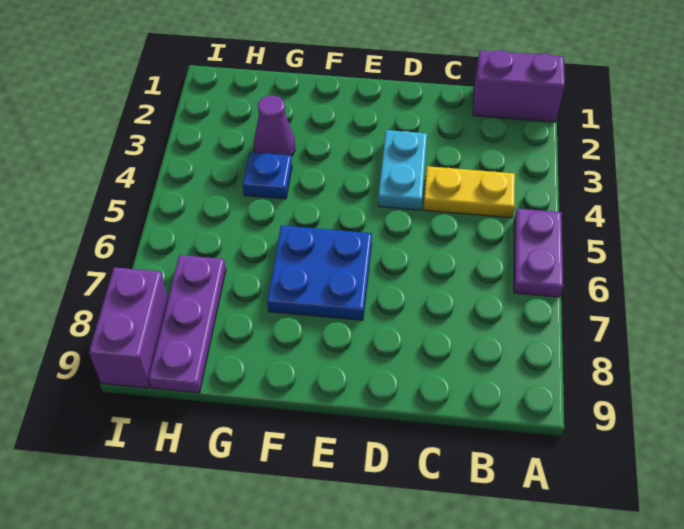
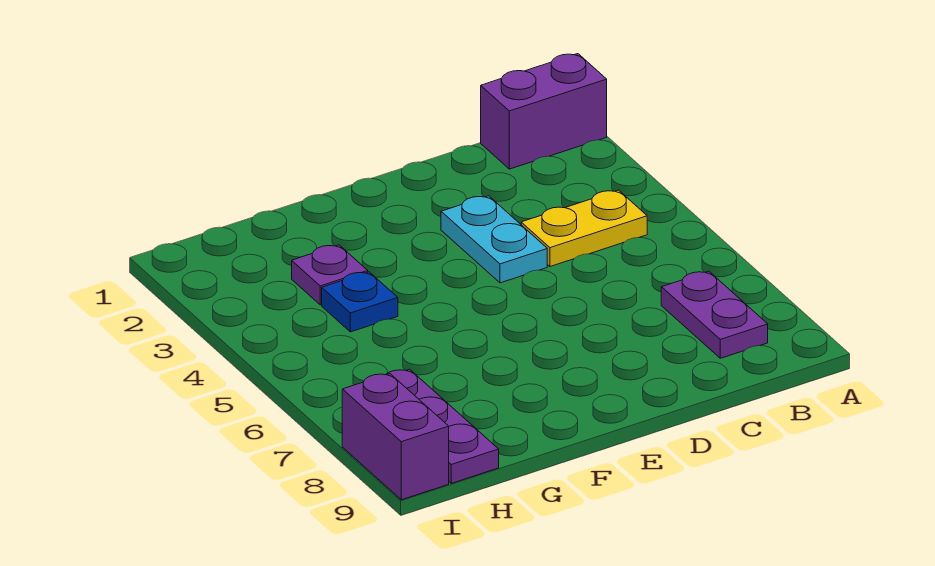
purple 1x2 plate [514,209,563,297] -> purple 1x2 plate moved to [661,271,768,358]
blue 2x2 plate [267,226,372,320] -> none
purple 1x1 cone [254,95,295,156] -> purple 1x1 plate [292,245,368,305]

